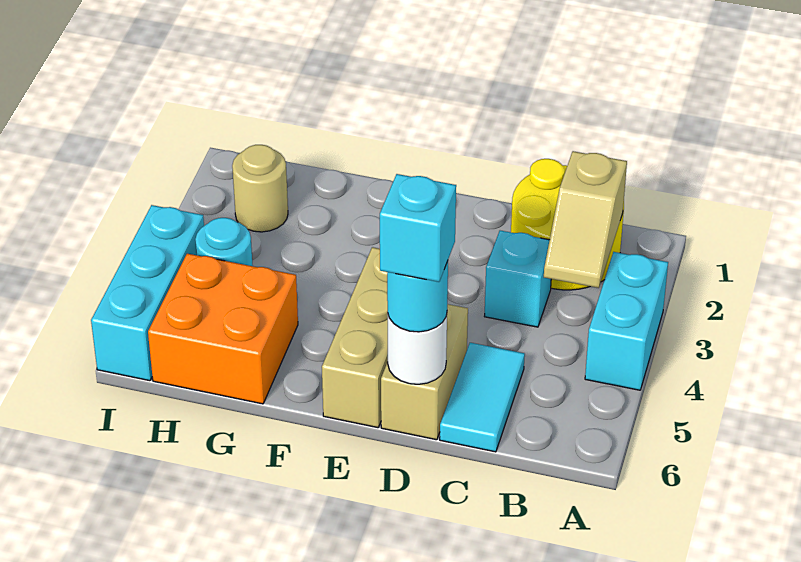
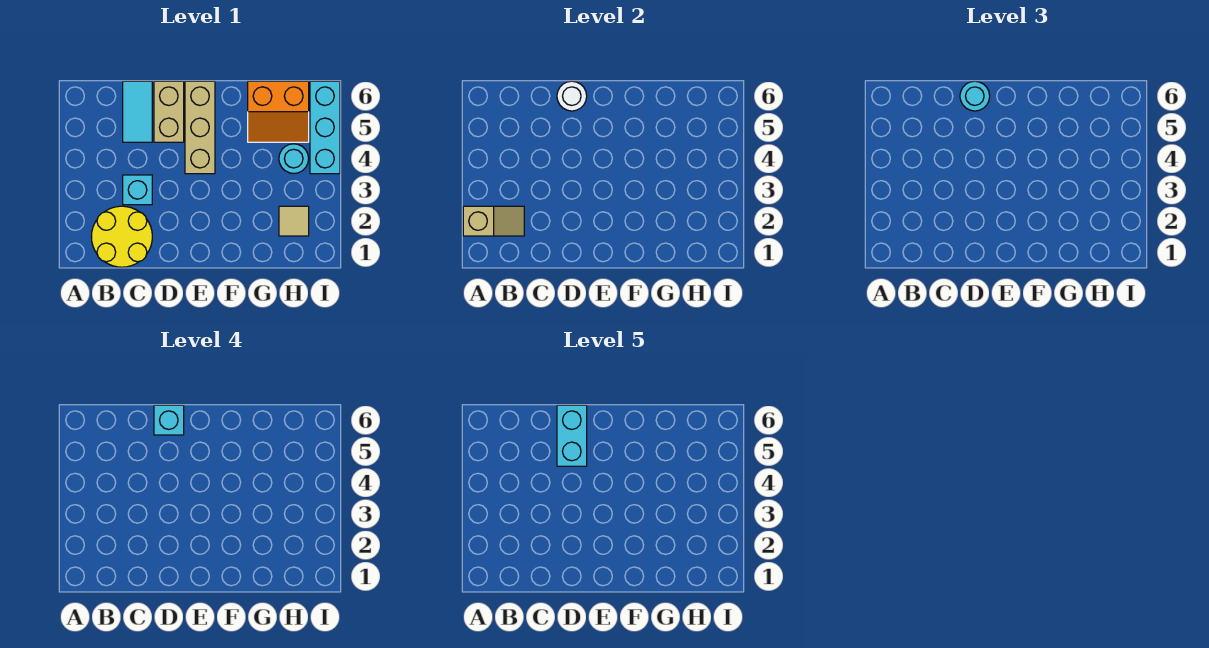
cyan 1x2 brick [585,252,668,390] -> cyan 1x2 brick moved to [557,405,587,466]
tan 1x2 slope [544,151,627,288] -> tan 1x2 slope turned to [463,206,524,236]
orange 2x2 brick [148,254,298,404] -> orange 2x2 slope [248,81,309,142]
tan 1x1 round brick [232,145,288,232] -> tan 1x1 tile [279,206,309,236]

